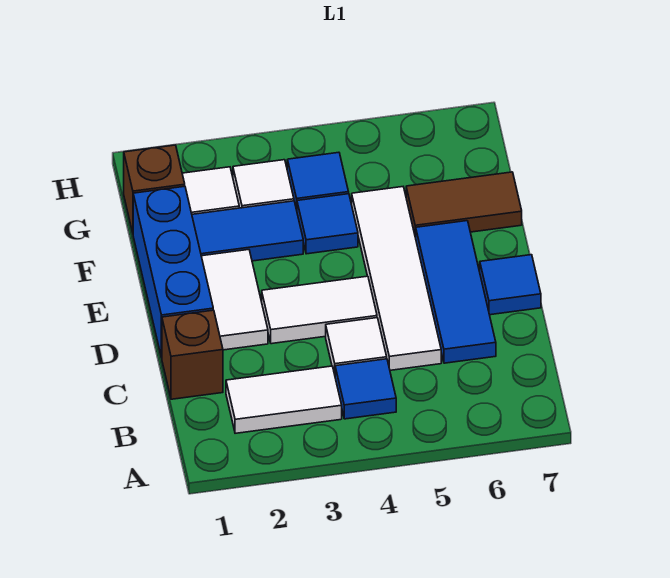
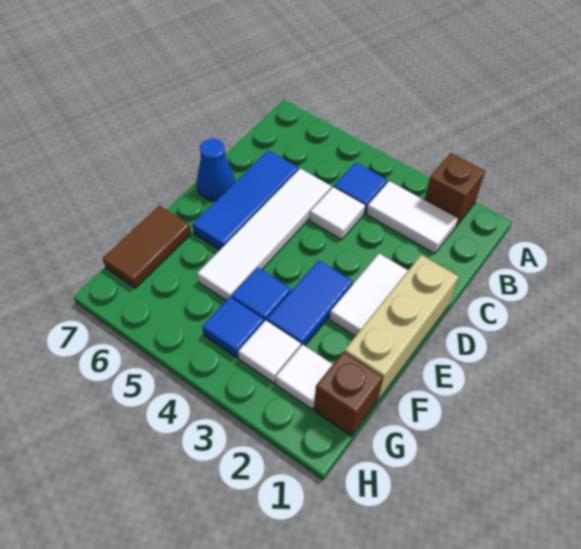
brown 1x1 brick [162,310,223,399] -> brown 1x1 brick moved to [425,153,485,226]
blue 1x3 brick [133,186,213,358] -> tan 1x3 brick [344,255,459,400]
white 1x2 tile [262,276,377,344] -> none
blue 1x1 tile [480,255,541,315] -> blue 1x1 cone [197,139,235,201]
blue 1x2 tile [192,201,303,261] -> blue 1x2 tile turned to [267,261,353,346]
brown 1x2 tile [406,172,522,238] -> brown 1x2 tile turned to [103,206,191,288]

